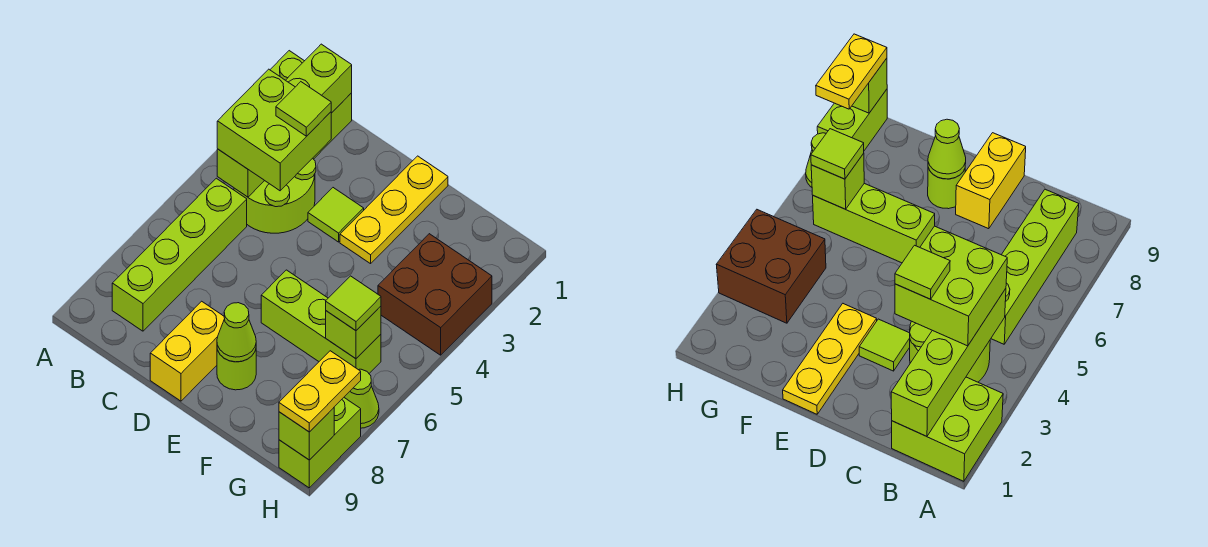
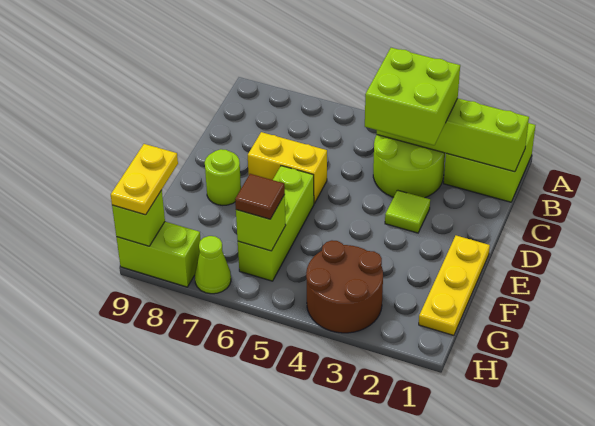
lime 1x4 brick [112,178,247,331] -> none
lime 1x1 tile [276,82,331,136] -> none
yellow 1x2 brick [150,301,225,401] -> yellow 1x2 brick moved to [248,132,327,204]
yellow 1x3 plate [340,156,448,264] -> yellow 1x3 plate turned to [419,236,490,336]
lime 1x1 cone [217,303,256,362] -> none
brown 2x2 brick [378,234,492,355] -> brown 2x2 round brick [306,240,383,333]
lime 1x1 tile [326,276,381,331] -> brown 1x1 tile [235,174,285,219]
yellow 1x2 plate [279,351,361,432] -> yellow 1x2 plate turned to [111,144,178,215]

